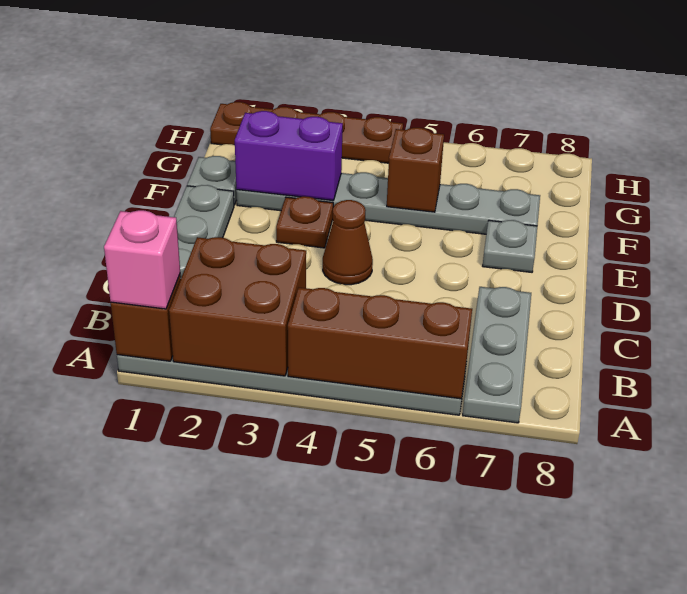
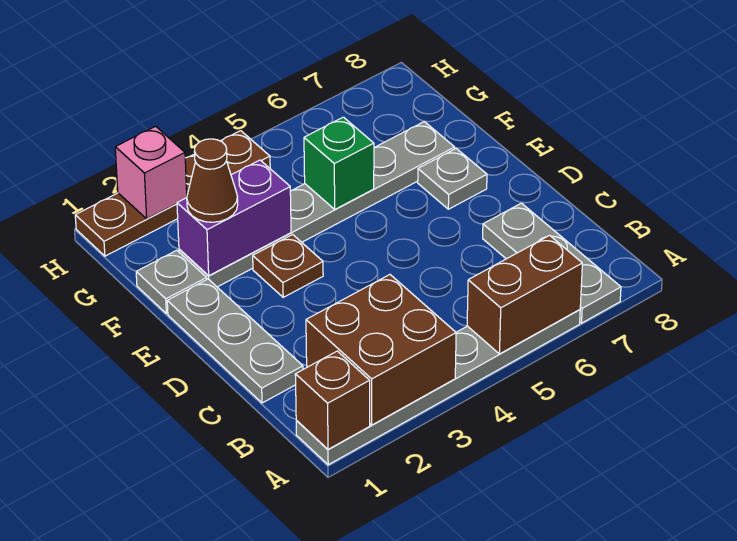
pink 1x1 brick [104,210,180,309] -> pink 1x1 brick moved to [115,126,187,219]
brown 1x3 brick [288,288,472,399] -> brown 1x2 brick [467,235,582,354]
brown 1x1 cone [323,200,373,285] -> brown 1x1 cone moved to [187,139,238,222]
brown 1x1 brick [387,128,444,212] -> green 1x1 brick [304,117,374,209]

